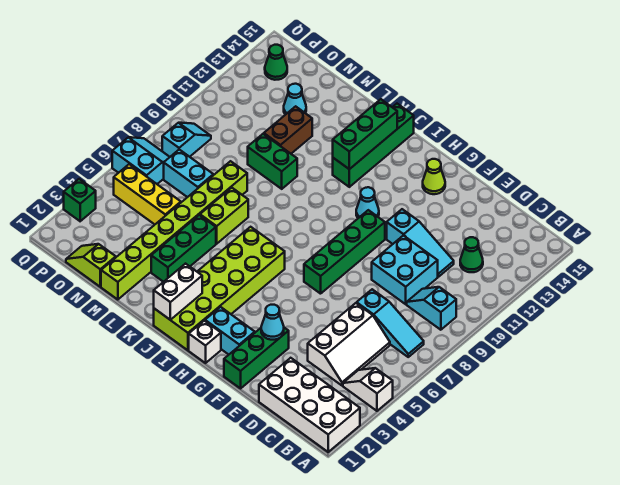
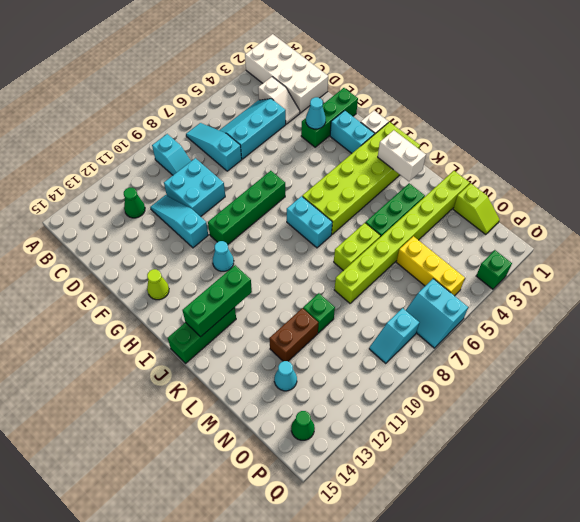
white 1x2 slope [343,368,393,411] -> white 1x2 slope moved to [258,77,300,124]
white 2x3 slope [308,303,390,385] -> cyan 2x3 slope [219,99,286,159]
white 1x2 brick [154,264,202,320] -> white 1x2 brick turned to [378,130,426,181]
green 1x4 brick [333,104,414,187] -> green 1x3 brick [168,307,236,363]
green 1x2 brick [248,134,297,189] -> green 1x1 brick [303,293,335,333]
cyan 1x2 brick [164,150,213,197] -> cyan 1x2 brick moved to [287,196,332,248]

